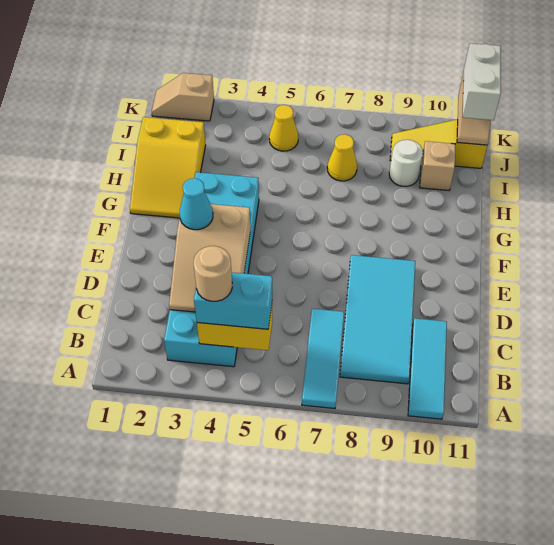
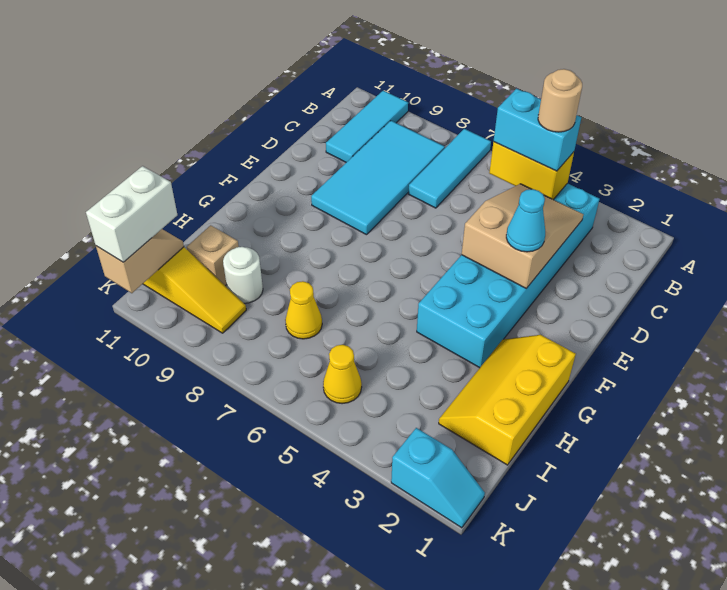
yellow 2x3 slope [130,117,206,218] -> yellow 2x3 slope turned to [439,335,576,465]
tan 1x2 slope [152,73,214,121] -> cyan 1x2 slope [391,428,485,528]

